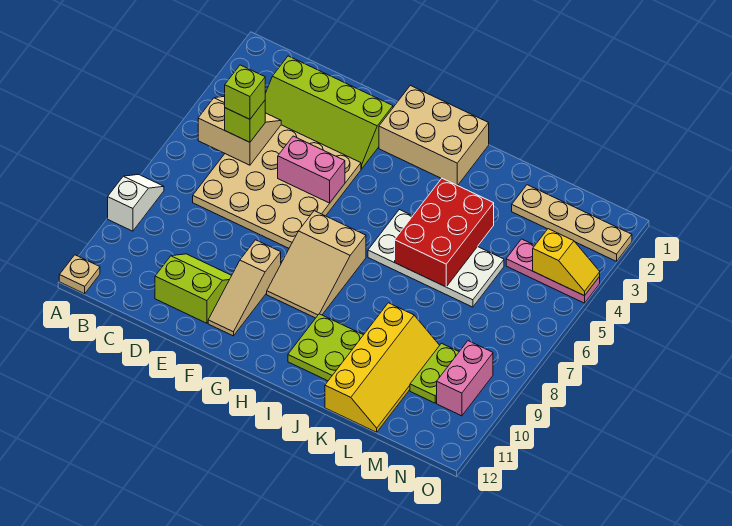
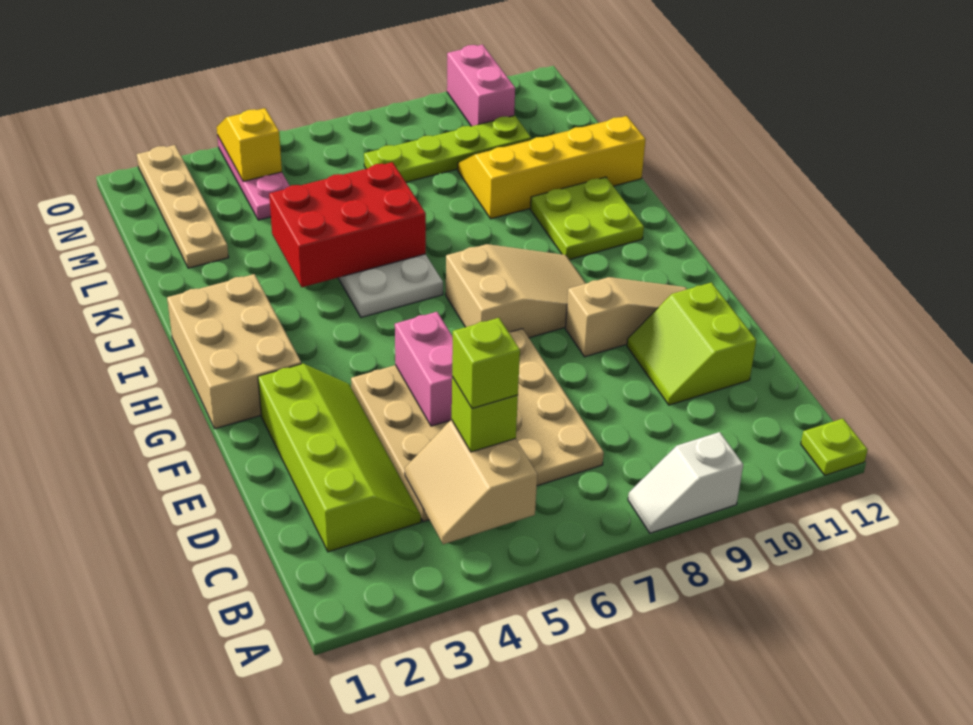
tan 1x1 plate [59,255,100,294] -> lime 1x1 plate [801,419,868,475]
lime 1x2 plate [410,343,459,403] -> lime 1x4 plate [364,116,531,182]
pink 1x2 brick [437,341,493,416] -> pink 1x2 brick turned to [447,45,515,126]

